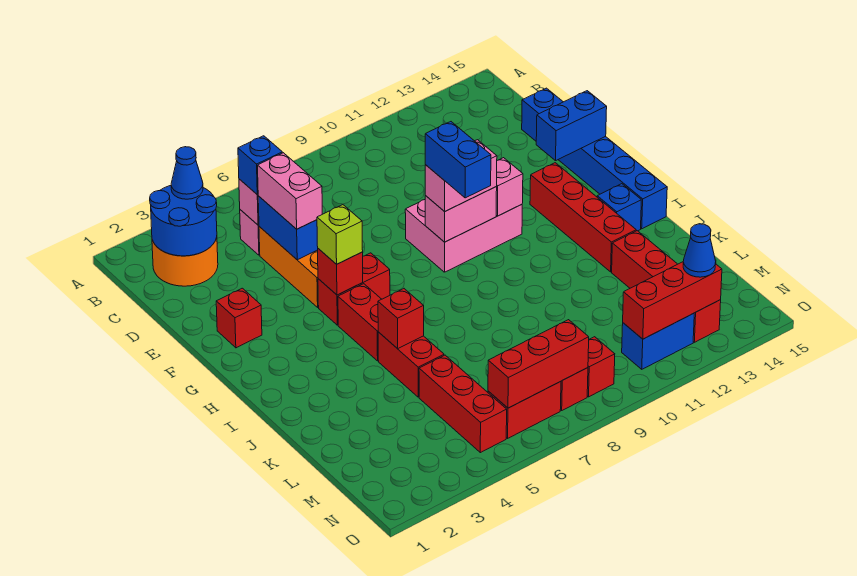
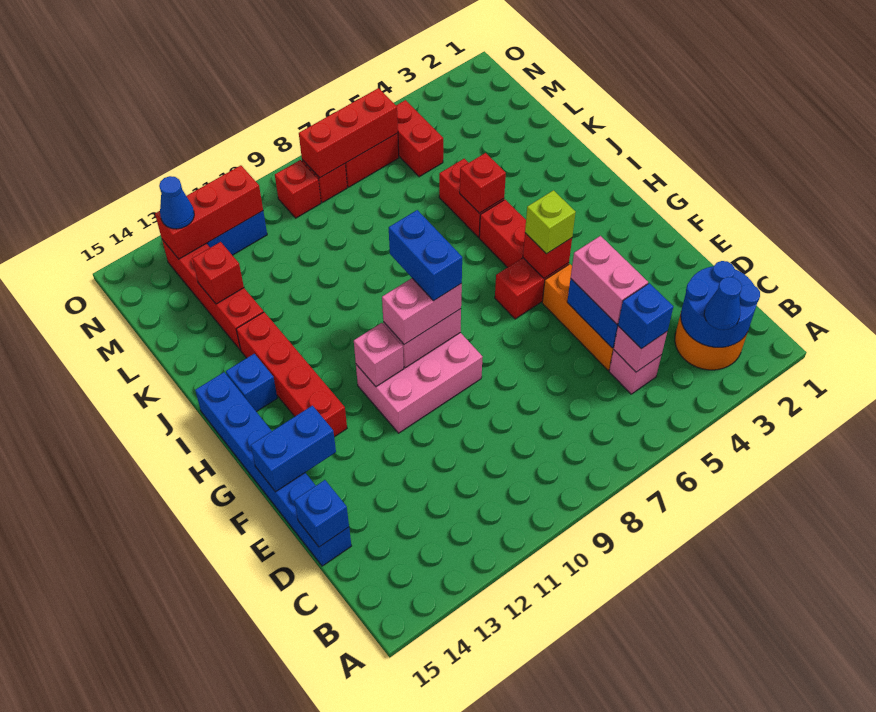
none -> blue 1x1 brick [294,480,349,547]
red 1x1 brick [216,288,262,348] -> red 1x1 brick moved to [192,242,244,304]
red 1x3 brick [419,355,507,453] -> red 1x2 brick [396,100,443,177]

